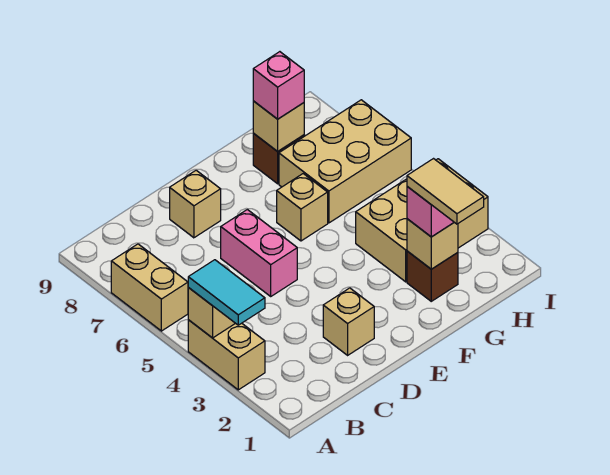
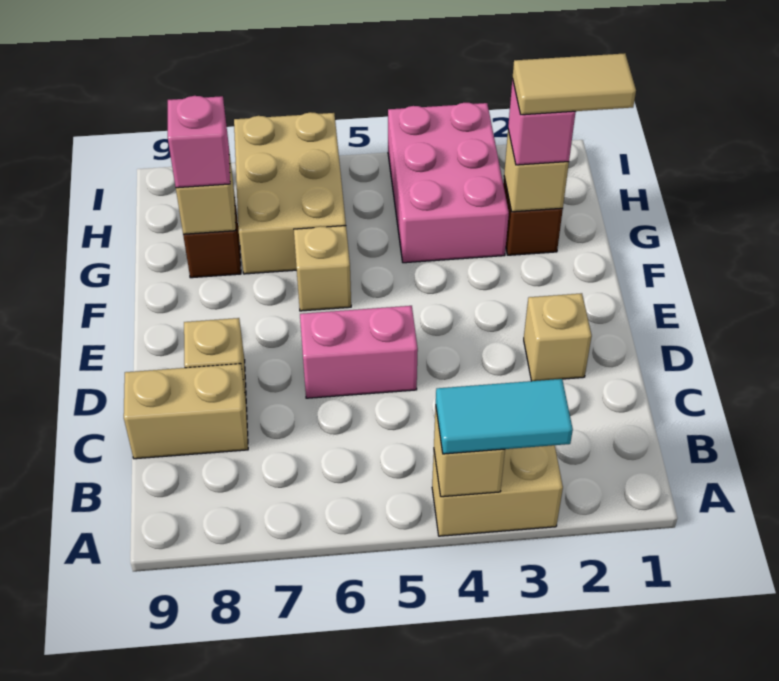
tan 1x2 brick [111,244,188,331] -> tan 1x2 brick moved to [124,364,248,459]
tan 2x3 brick [356,159,488,282] -> pink 2x3 brick [388,103,509,263]

